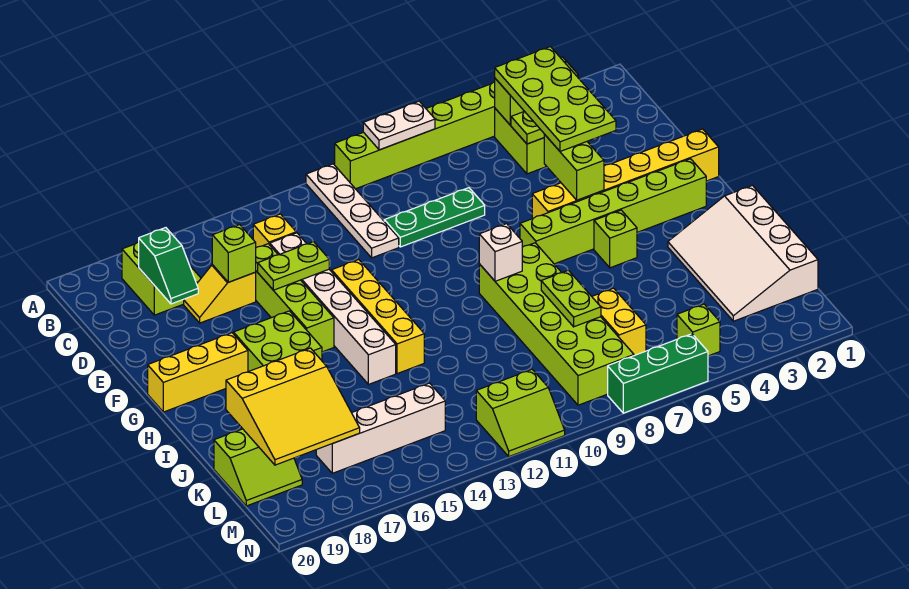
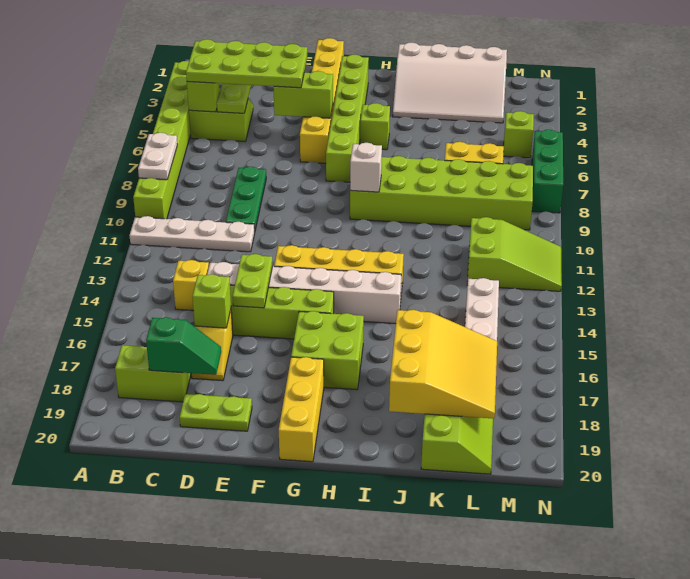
lime 1x2 plate [541,270,601,327] -> lime 1x2 plate moved to [180,394,252,431]
lime 2x2 slope [476,369,565,456] -> lime 2x3 slope [467,217,562,291]

